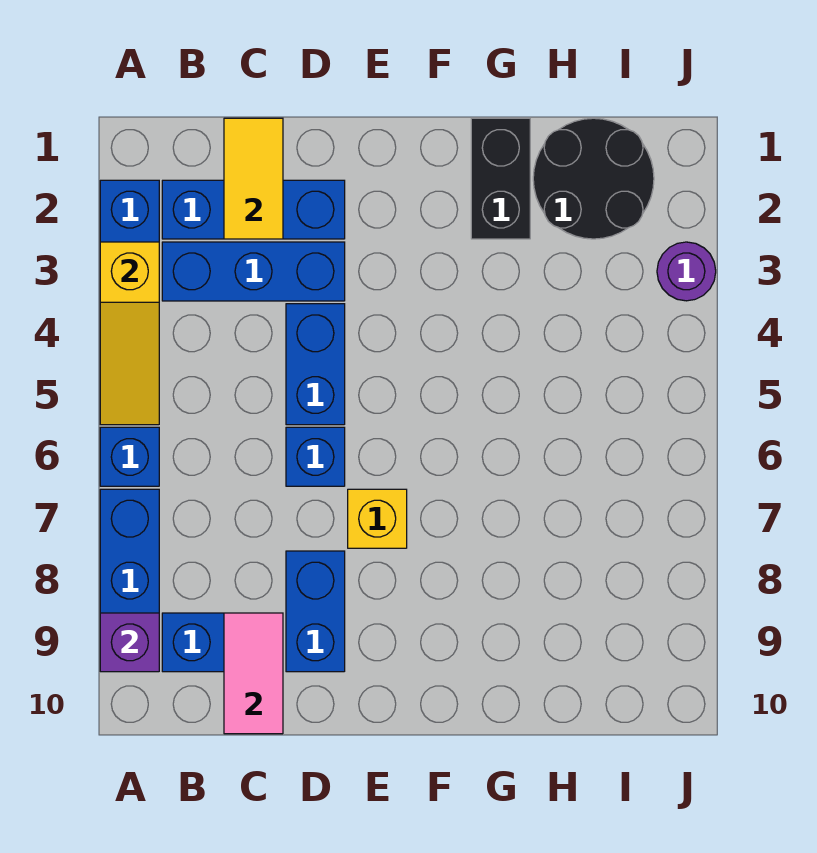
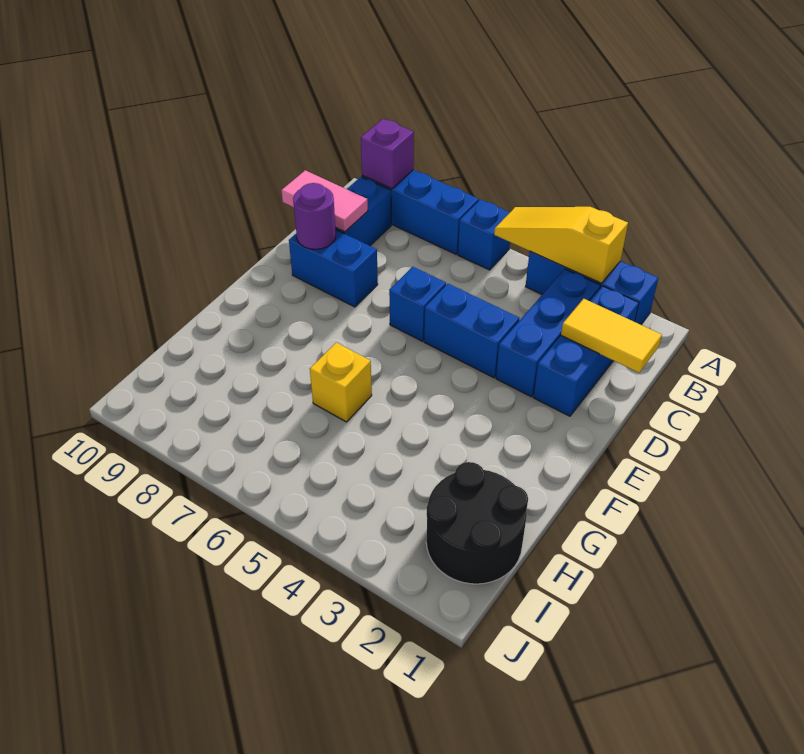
yellow 1x1 brick [348,489,407,548] -> yellow 1x1 brick moved to [310,343,372,422]
black 1x2 brick [471,118,530,239] -> none
purple 1x1 round brick [657,242,716,301] -> purple 1x1 round brick moved to [293,183,336,249]

